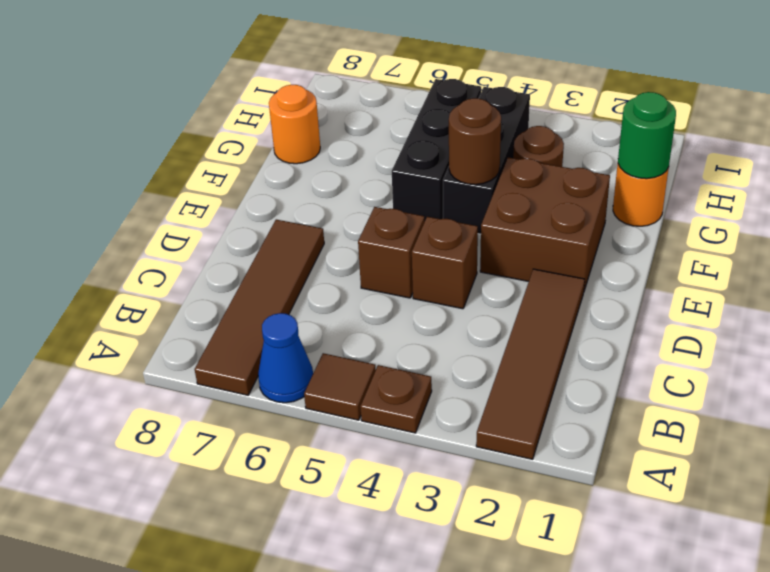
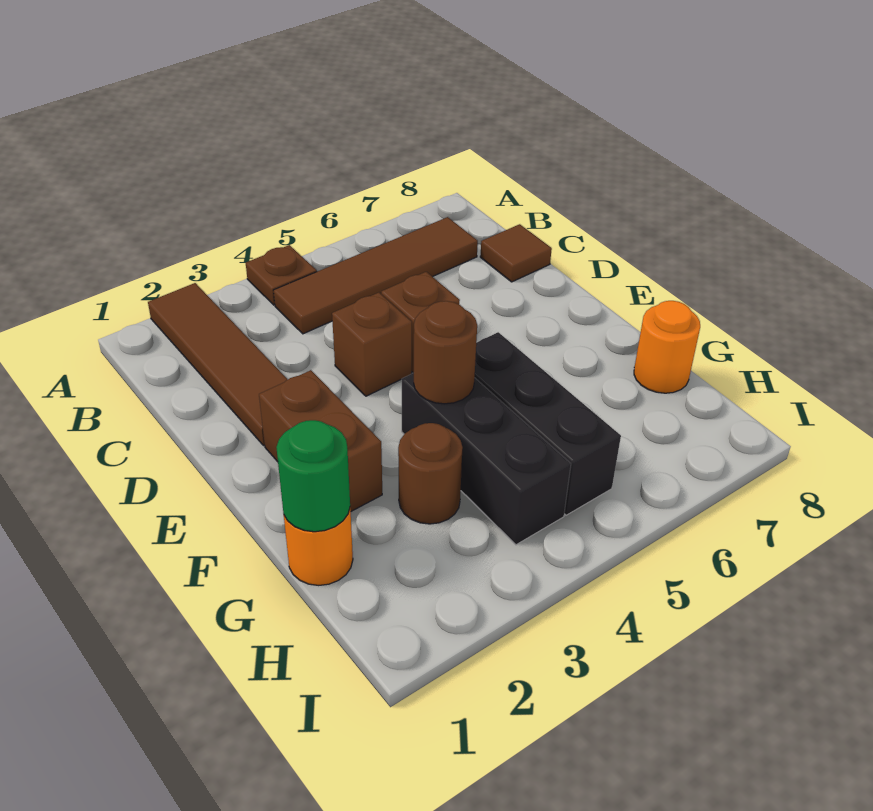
brown 1x1 tile [304,353,376,420] -> brown 1x1 tile moved to [480,224,552,282]
blue 1x1 cone [258,313,313,403] -> none
brown 1x4 tile [195,220,324,395] -> brown 1x4 tile turned to [274,217,478,334]
brown 2x2 brick [480,158,610,291] -> brown 1x2 brick [259,370,382,511]

